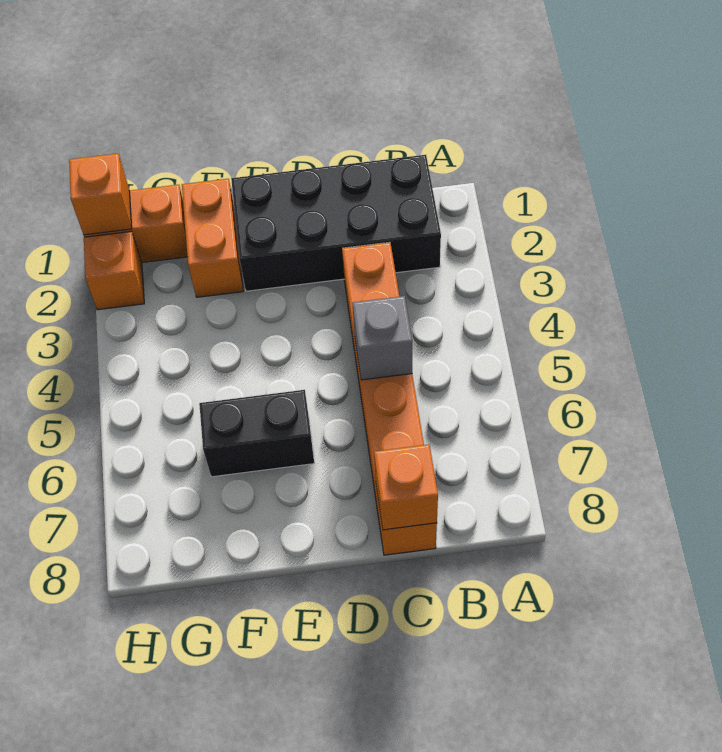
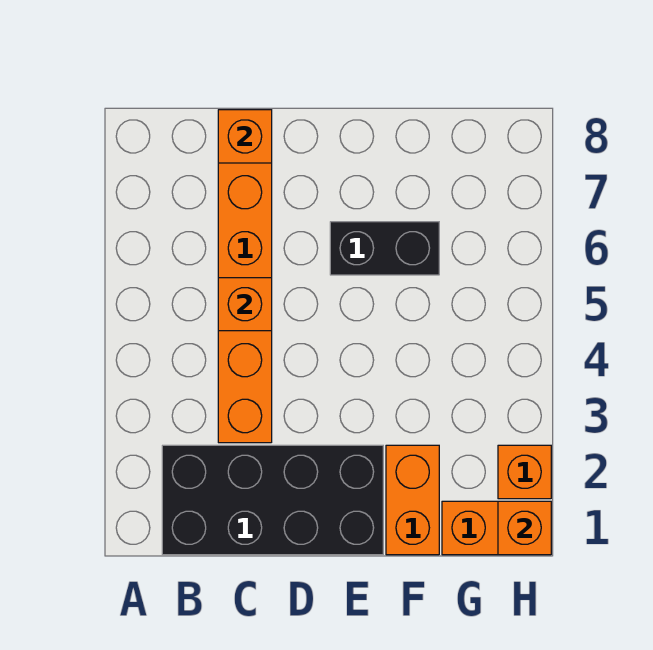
grey 1x1 brick [353,296,412,380] -> orange 1x1 brick [218,278,272,331]

